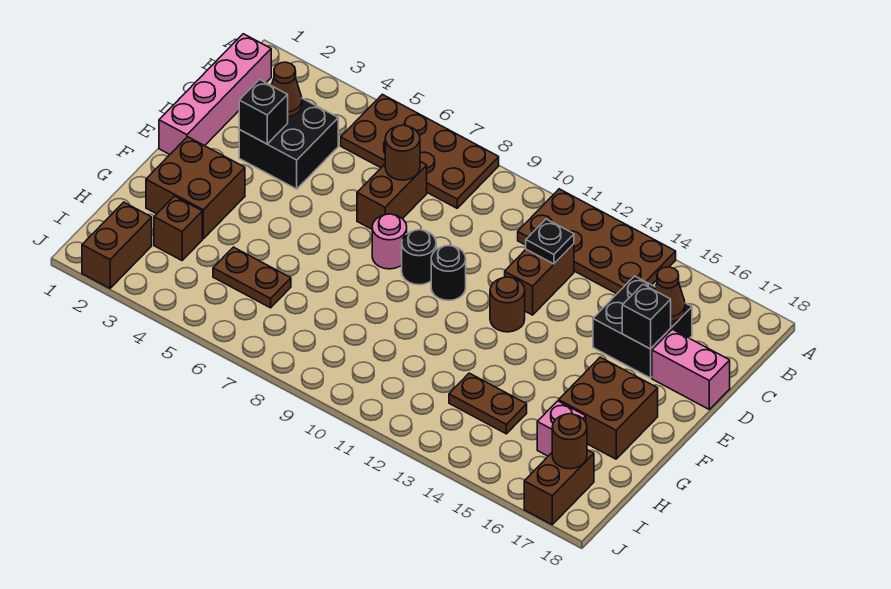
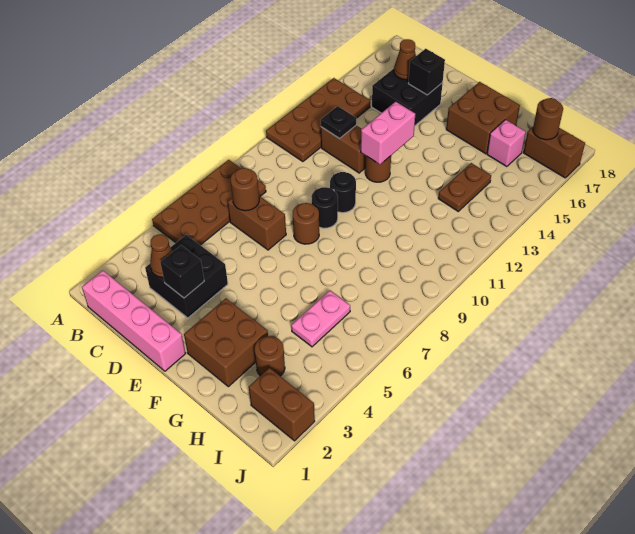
pink 1x2 brick [652,329,730,409] -> pink 1x2 brick moved to [361,102,415,164]
pink 1x1 round brick [372,214,407,269] -> brown 1x1 round brick [293,203,319,244]
brown 1x1 brick [154,196,202,260] -> brown 1x1 round brick [255,336,285,376]
brown 1x2 plate [213,247,291,308] -> pink 1x2 plate [291,291,350,347]

